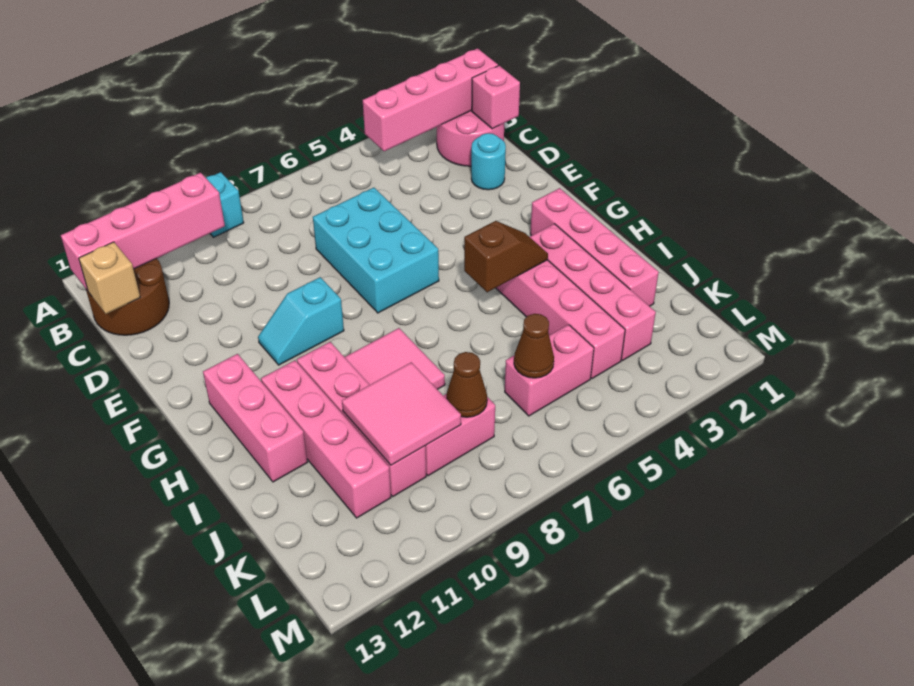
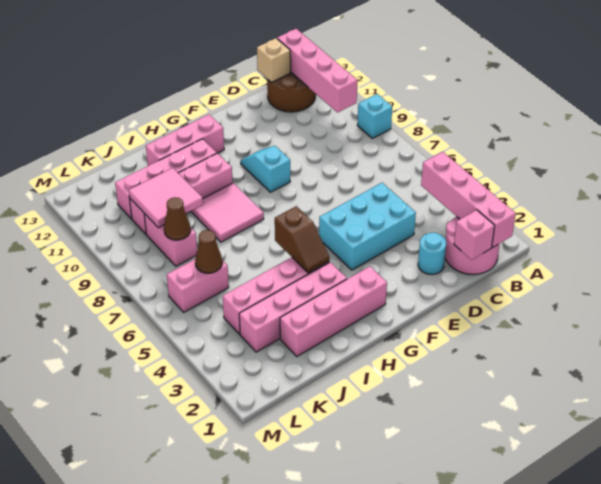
cyan 2x3 brick [313,188,439,313] -> cyan 2x3 brick moved to [319,183,416,270]
pink 1x2 brick [505,325,594,416] -> pink 1x2 brick turned to [167,259,229,312]

